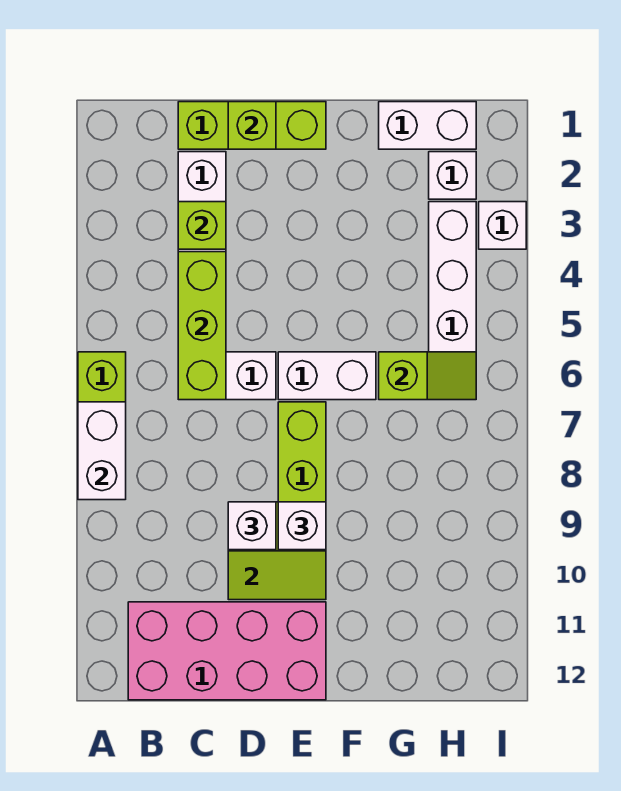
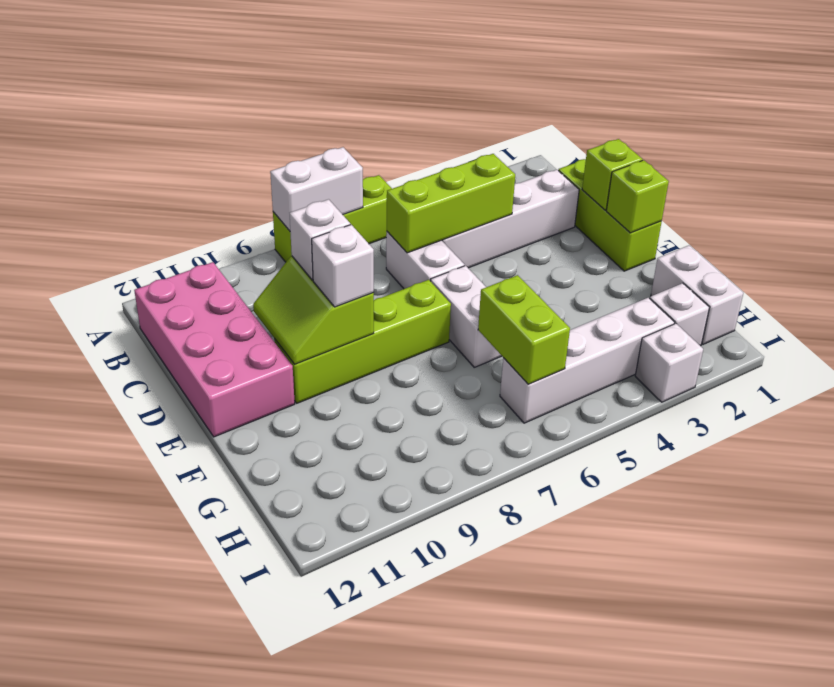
lime 1x1 brick [178,202,226,249] -> lime 1x1 brick moved to [606,160,669,233]
lime 1x2 slope [379,352,476,400] -> lime 1x2 brick [478,275,570,384]

